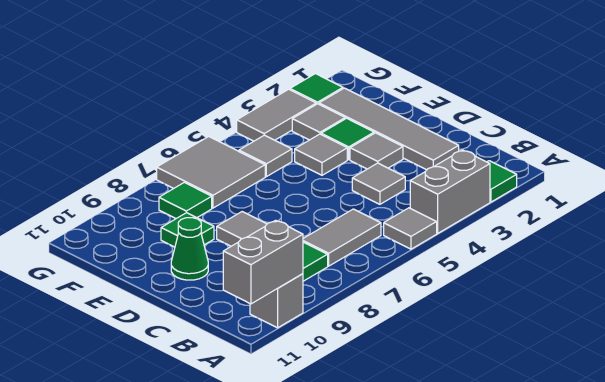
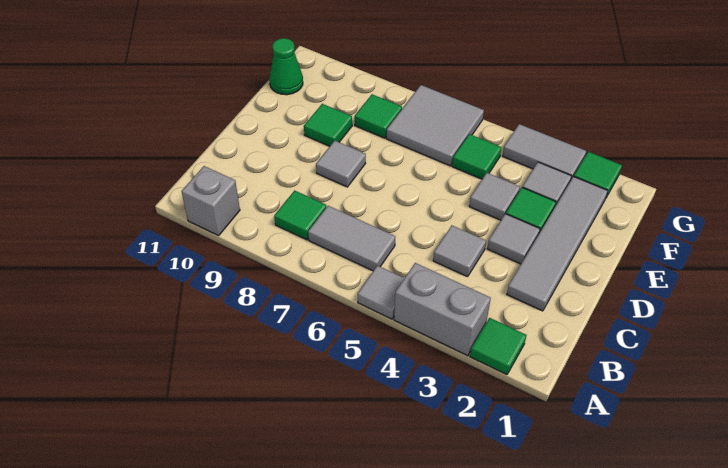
grey 1x2 brick [223,220,303,304] -> none
green 1x1 cone [171,218,208,280] -> green 1x1 cone moved to [269,38,303,95]
grey 1x1 tile [239,135,292,177] -> green 1x1 tile [452,134,501,179]

